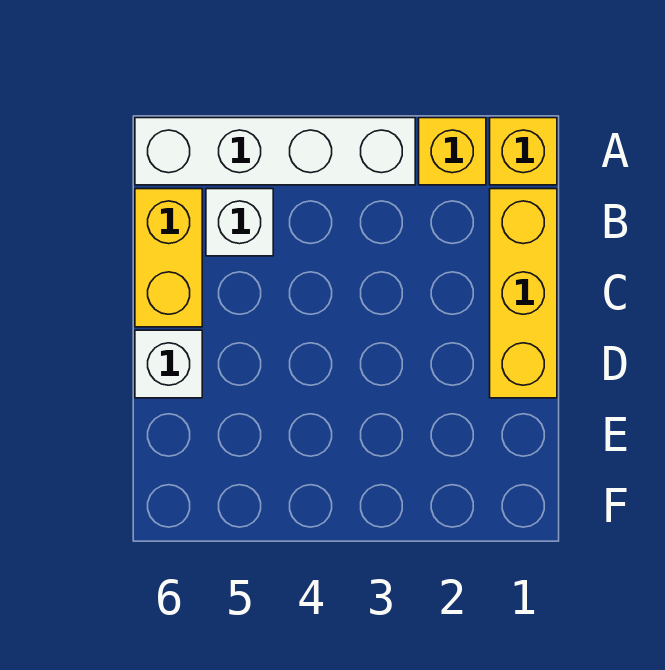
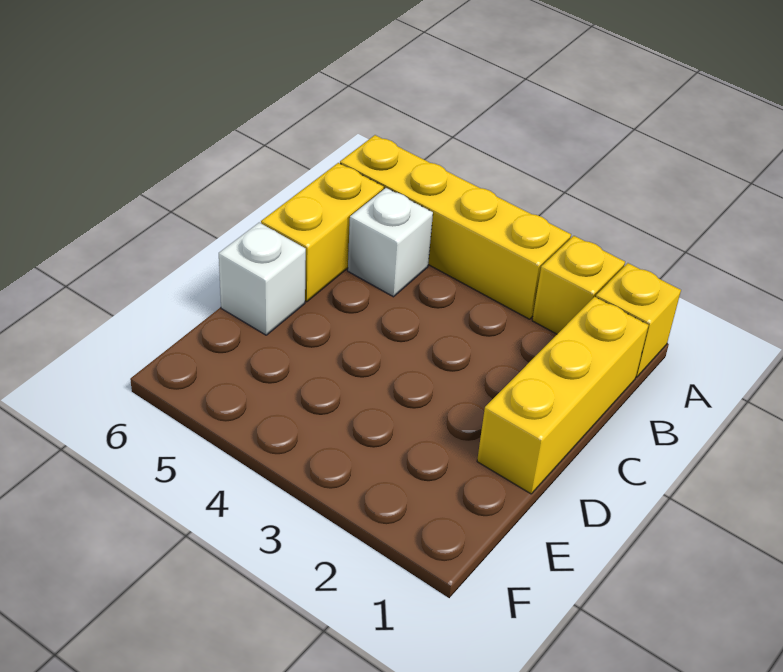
white 1x4 brick [135,118,415,185] -> yellow 1x4 brick [340,135,571,319]

